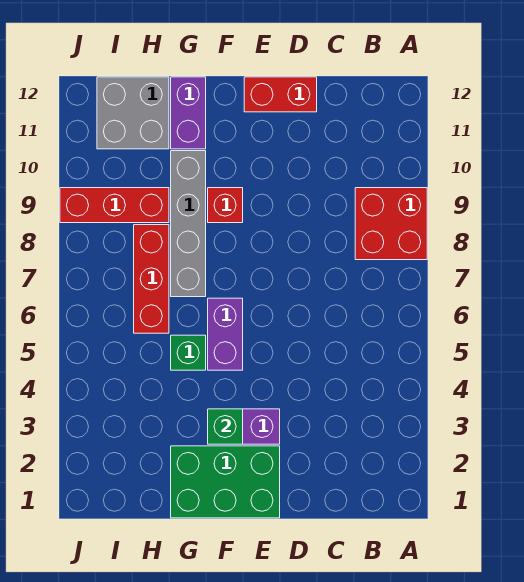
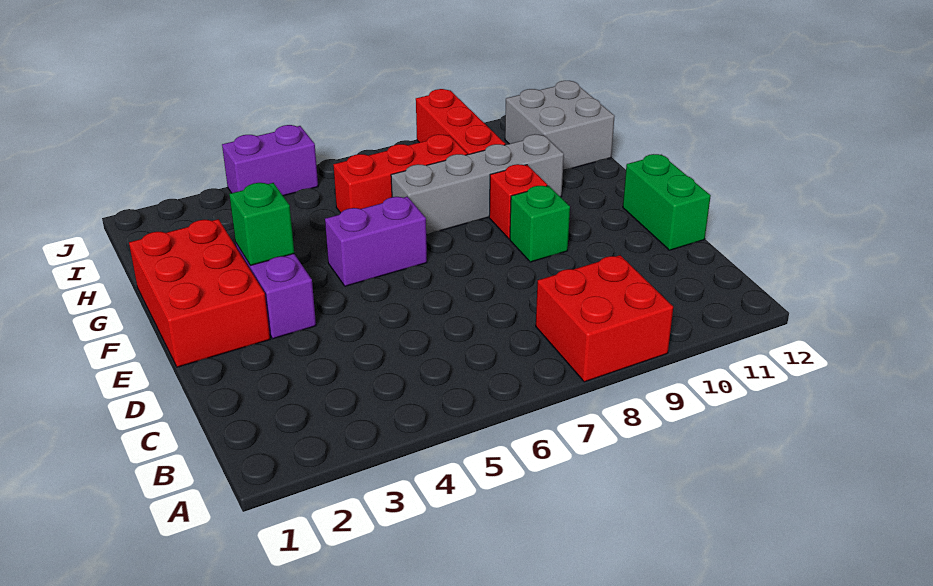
red 1x2 brick [244,77,317,112] -> green 1x2 brick [623,154,711,250]
green 2x3 brick [171,446,280,518] -> red 2x3 brick [129,219,270,367]
green 1x1 brick [171,335,206,370] -> green 1x1 brick moved to [510,186,570,262]
purple 1x2 brick [171,77,206,149] -> purple 1x2 brick moved to [222,125,318,196]

